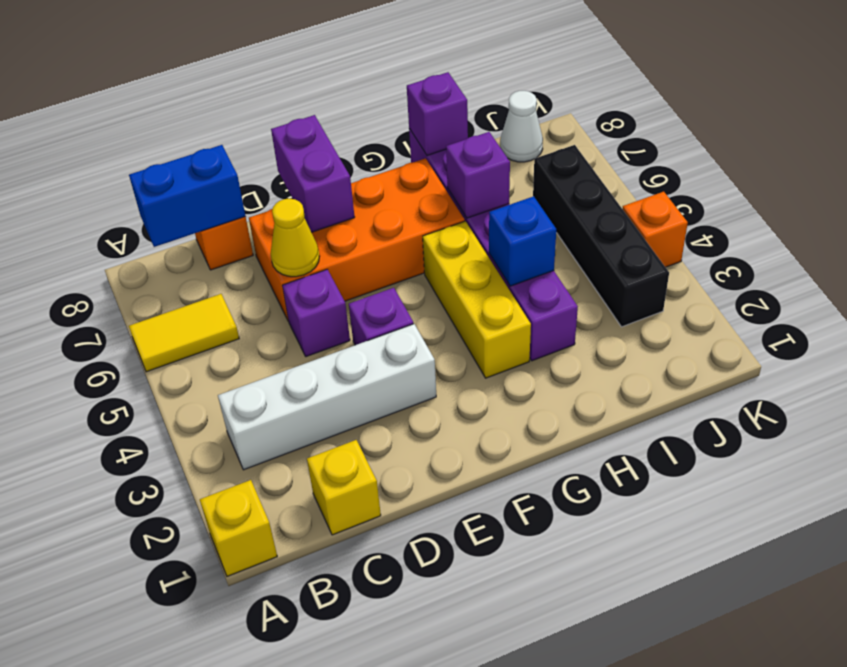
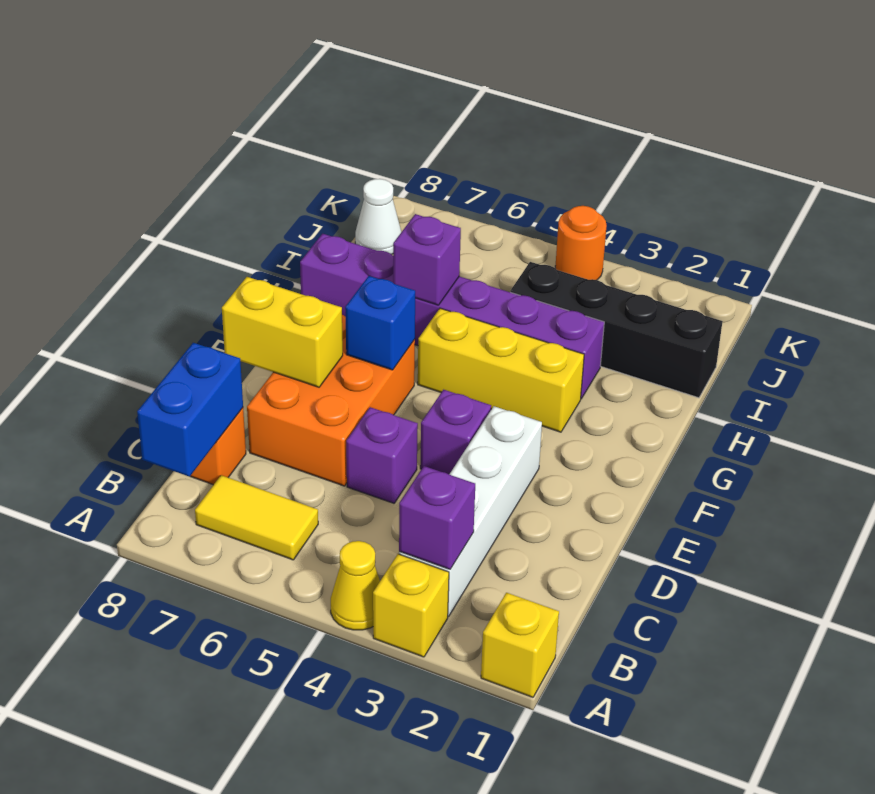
yellow 1x2 tile [129,294,239,372] -> yellow 1x2 tile turned to [195,475,318,560]
yellow 1x1 brick [307,440,381,535] -> yellow 1x1 brick moved to [373,554,449,657]
orange 2x4 brick [249,158,465,321] -> orange 2x3 brick [247,315,415,486]
yellow 1x1 cone [271,199,320,277] -> yellow 1x1 cone moved to [331,541,380,630]
purple 1x2 brick [271,115,355,232] -> yellow 1x2 brick [222,277,343,387]
blue 1x1 brick [489,196,556,286] -> blue 1x1 brick moved to [345,276,415,370]
purple 1x1 brick [407,72,468,156] -> purple 1x1 brick moved to [399,466,475,569]
black 1x4 brick [533,145,669,327] -> black 1x4 brick moved to [510,262,723,398]
orange 1x1 brick [623,192,688,267] -> orange 1x1 round brick [555,206,607,280]

